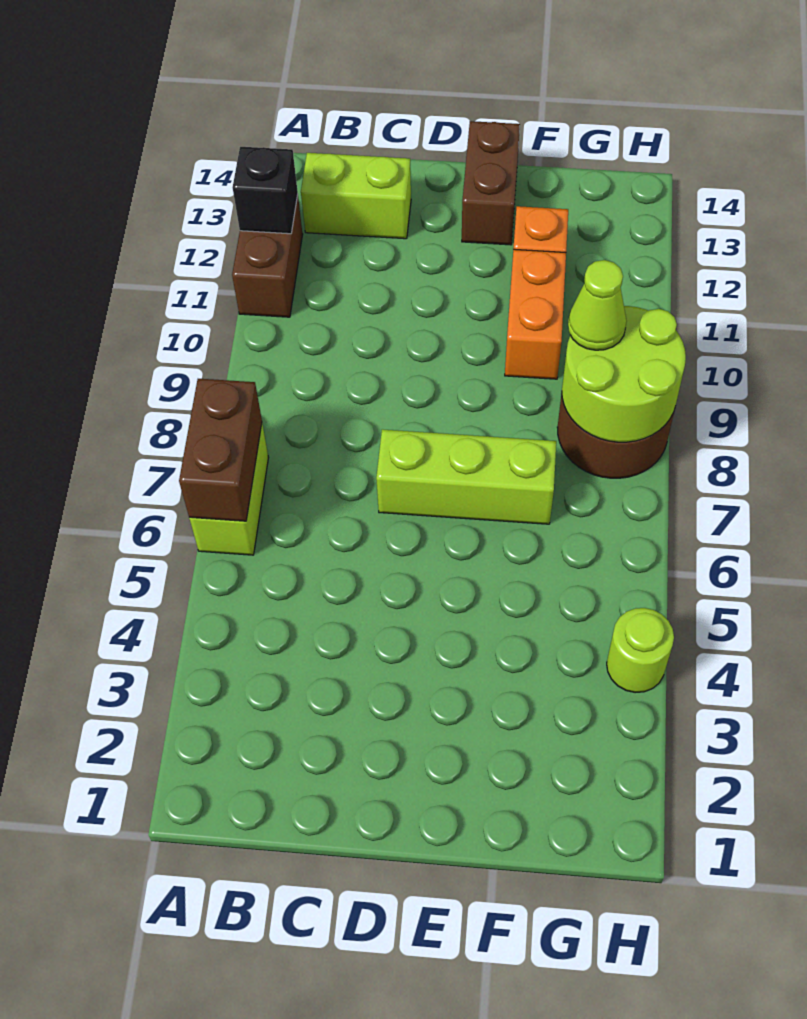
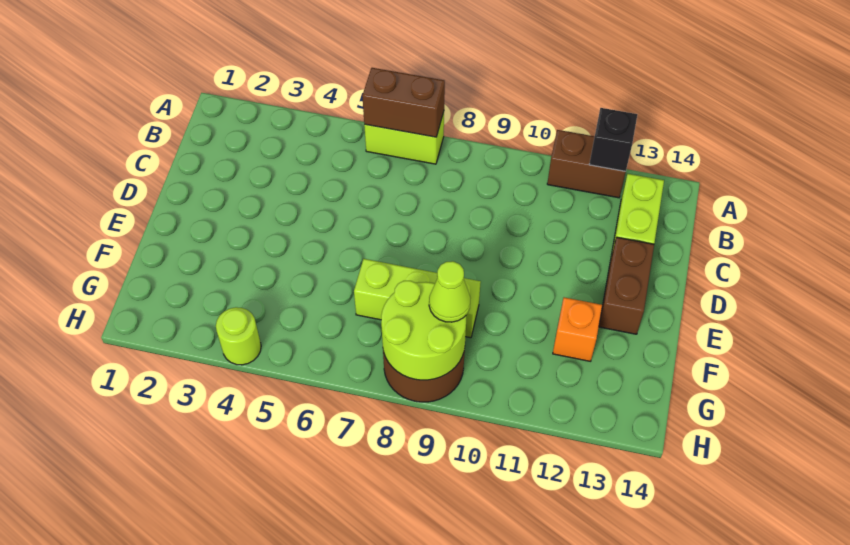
lime 1x3 brick [376,429,556,524] -> lime 1x3 brick turned to [354,259,481,338]
brown 1x2 brick [462,121,520,245] -> brown 1x2 brick turned to [599,237,654,334]
orange 1x2 brick [505,249,566,379] -> none

